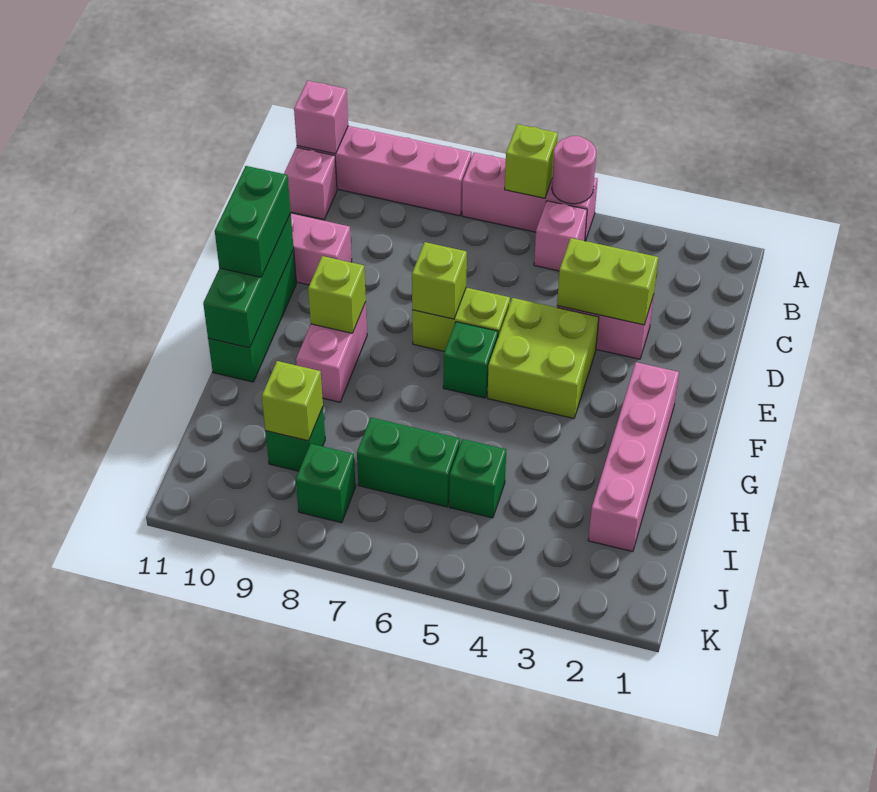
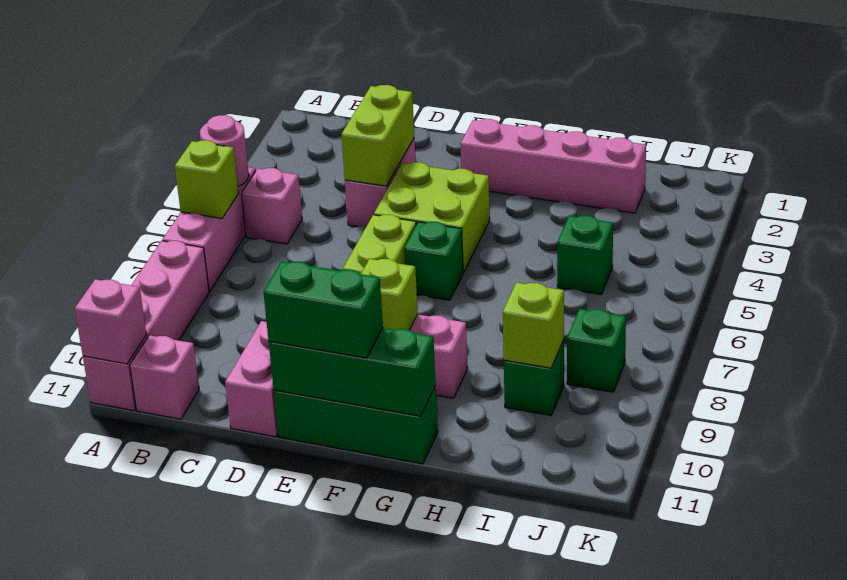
lime 1x1 brick [412,242,467,319] -> none
green 1x2 brick [357,418,460,507] -> none

